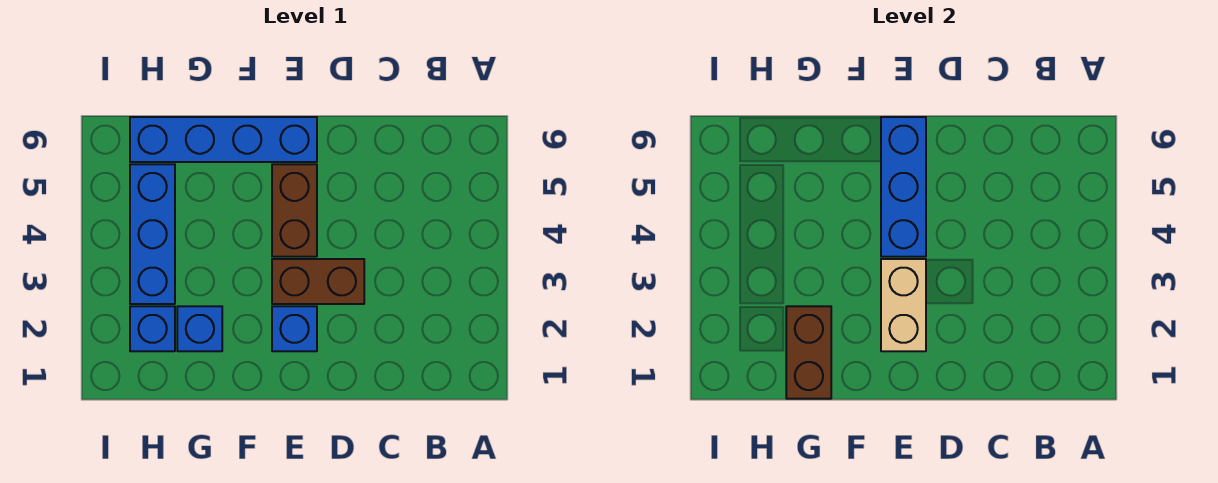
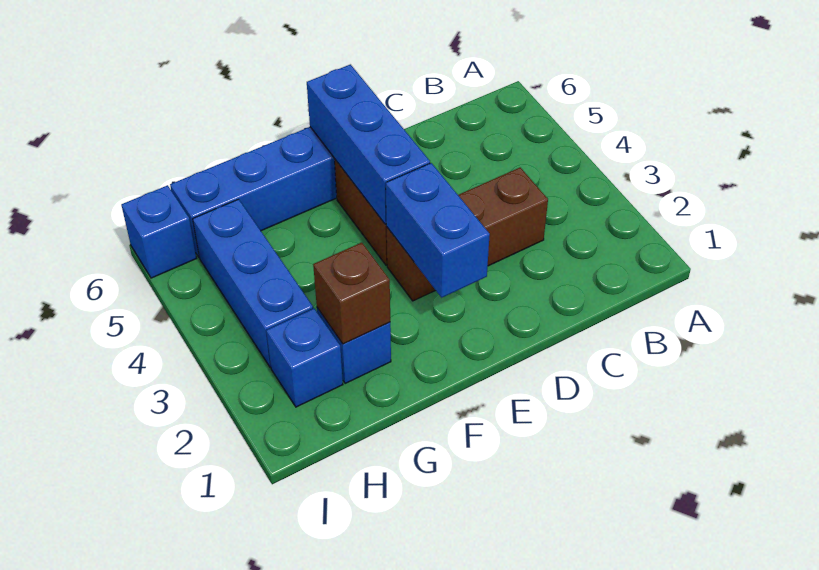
brown 1x2 brick [272,259,364,304] -> brown 1x3 brick [387,168,548,301]
blue 1x1 brick [272,306,317,351] -> blue 1x1 brick moved to [121,185,196,278]
tan 1x2 brick [881,259,926,351] -> blue 1x2 brick [386,163,490,298]
brown 1x2 brick [786,306,831,399] -> brown 1x1 brick [313,243,390,344]

